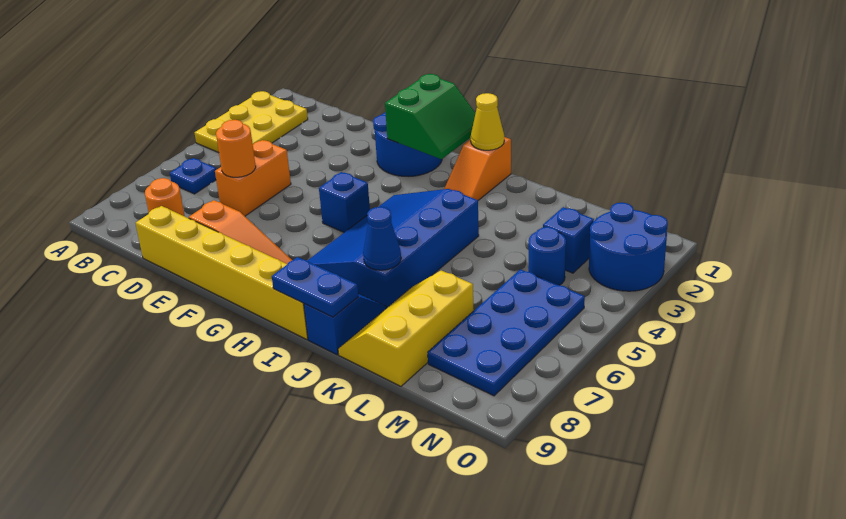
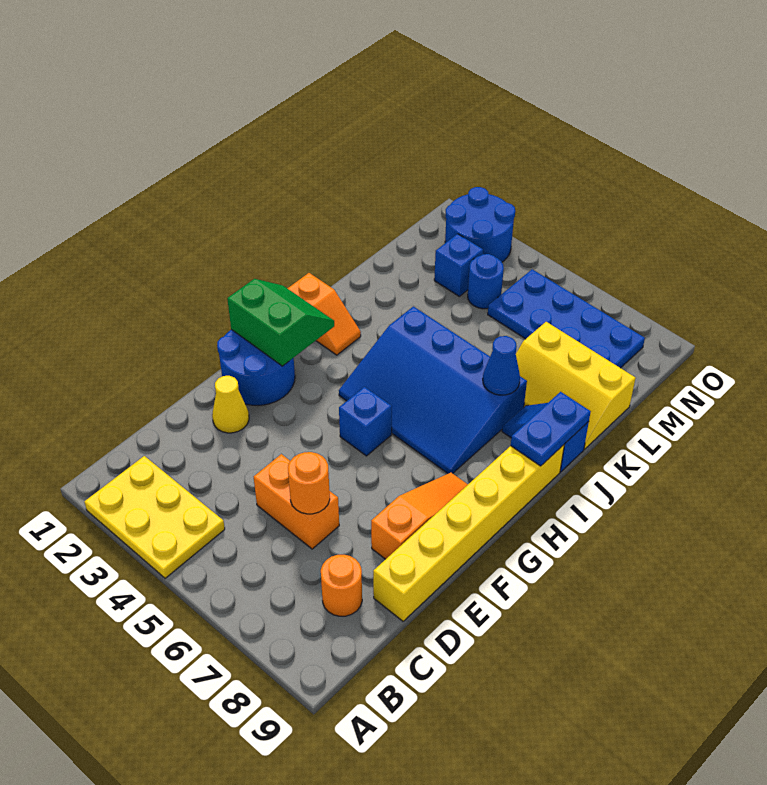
blue 1x1 plate [170,158,216,194] -> none
yellow 1x1 cone [471,93,504,150] -> yellow 1x1 cone moved to [212,376,249,433]

